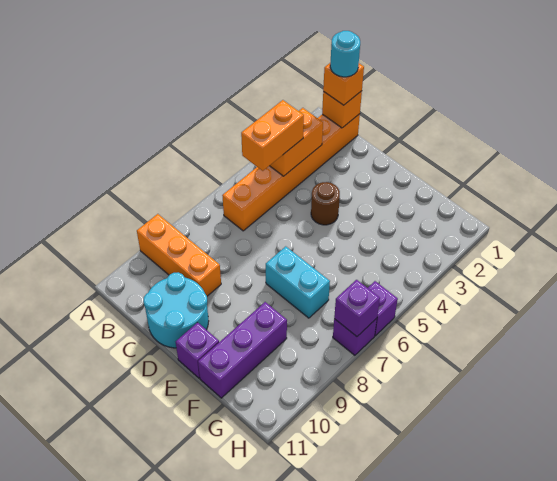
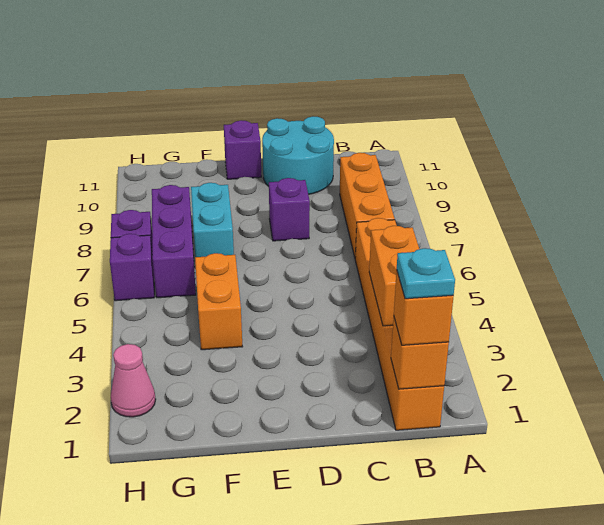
orange 1x3 brick [137,214,221,296] -> orange 1x3 brick turned to [340,153,395,257]
cyan 1x1 round brick [330,31,360,77] -> cyan 1x1 plate [397,248,455,299]
orange 1x2 brick [241,100,304,171] -> orange 1x2 brick moved to [195,253,242,350]
brown 1x1 round brick [311,182,340,225] -> none
cyan 1x2 brick [266,246,330,318] -> cyan 1x2 brick turned to [191,183,234,257]
purple 1x3 brick [198,302,287,398] -> purple 1x3 brick moved to [152,185,196,298]
none -> pink 1x1 cone [111,344,156,417]
purple 1x1 brick [334,280,380,336] -> purple 1x1 brick moved to [269,178,310,241]

